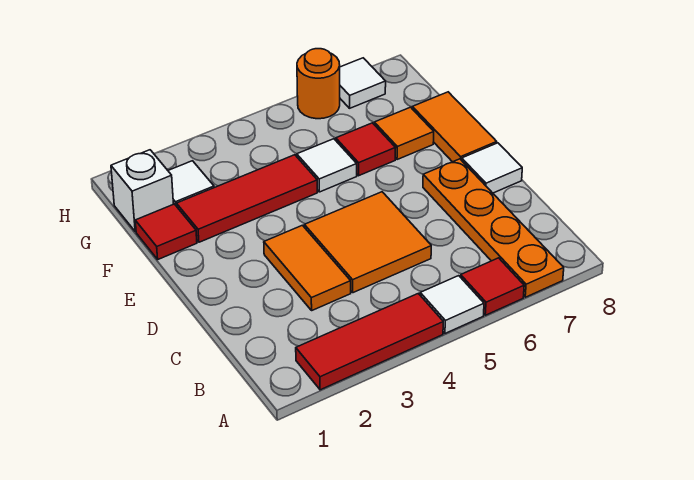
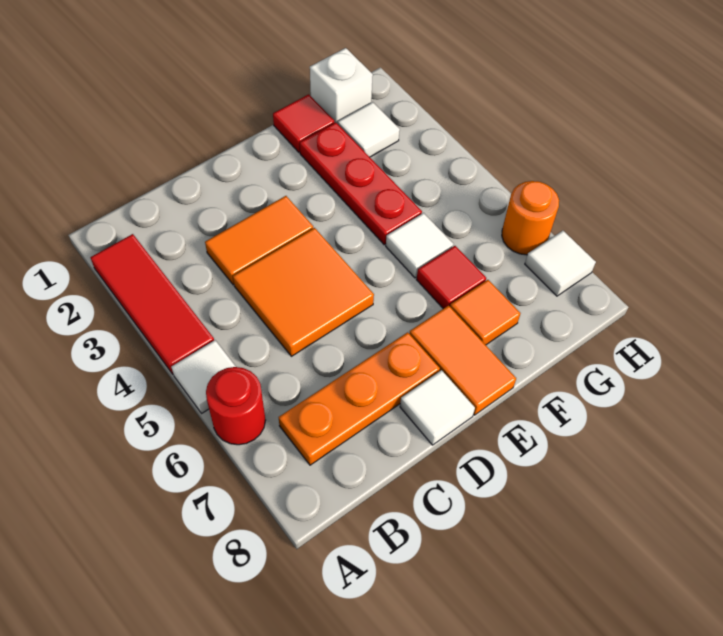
red 1x1 tile [461,258,524,315] -> red 1x1 round brick [206,367,266,445]
orange 1x4 plate [423,159,564,297] -> orange 1x3 plate [279,332,440,465]
orange 1x2 tile [412,92,497,162] -> orange 1x2 tile turned to [409,305,516,415]
red 1x3 tile [176,155,317,242] -> red 1x3 plate [300,122,422,245]

